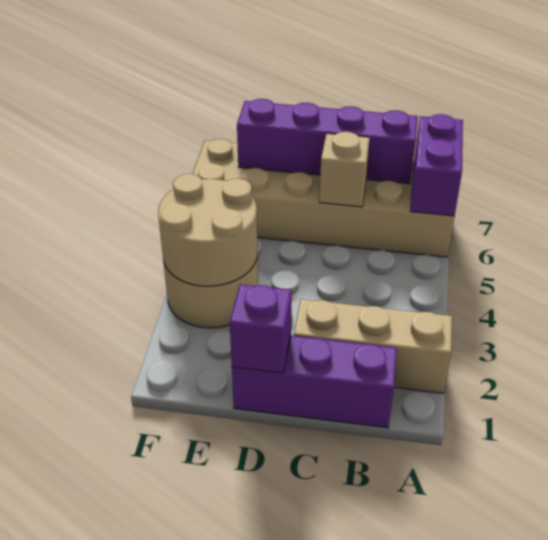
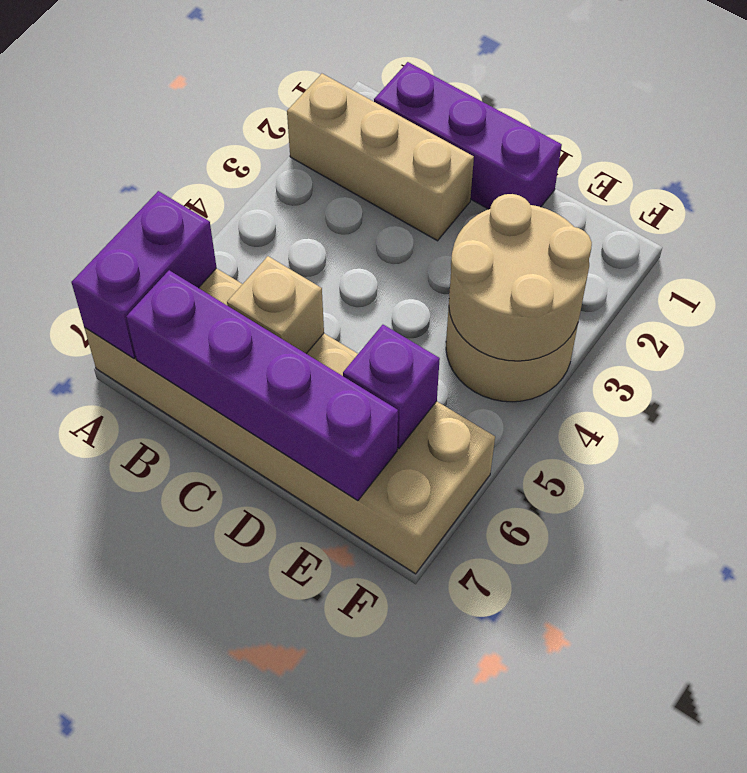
purple 1x1 brick [230,284,292,373] -> purple 1x1 brick moved to [343,325,440,448]

